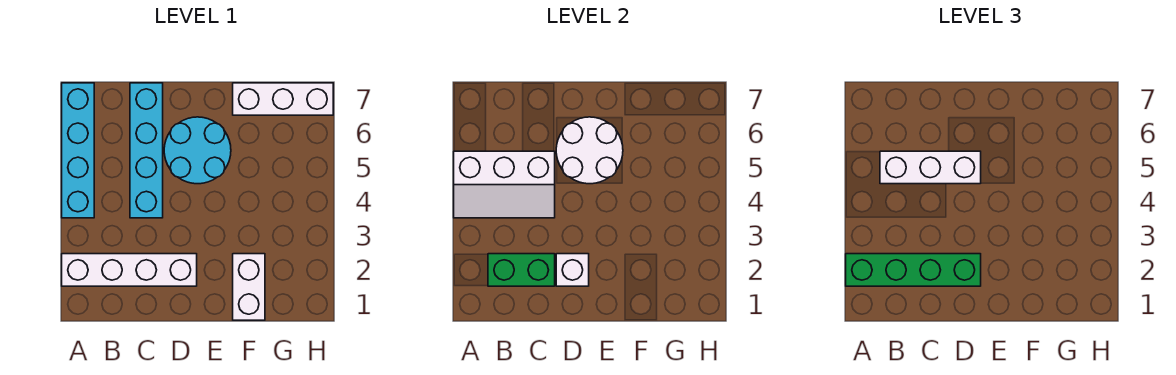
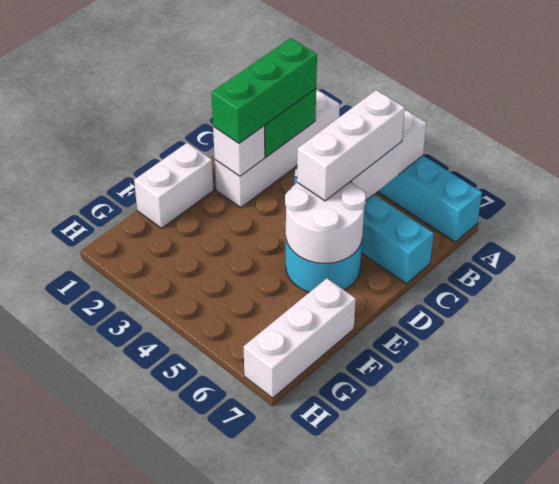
green 1x4 brick [846,254,981,286] -> green 1x3 brick [211,38,317,143]
white 1x2 brick [233,254,265,320] -> white 1x2 brick turned to [134,143,214,228]

